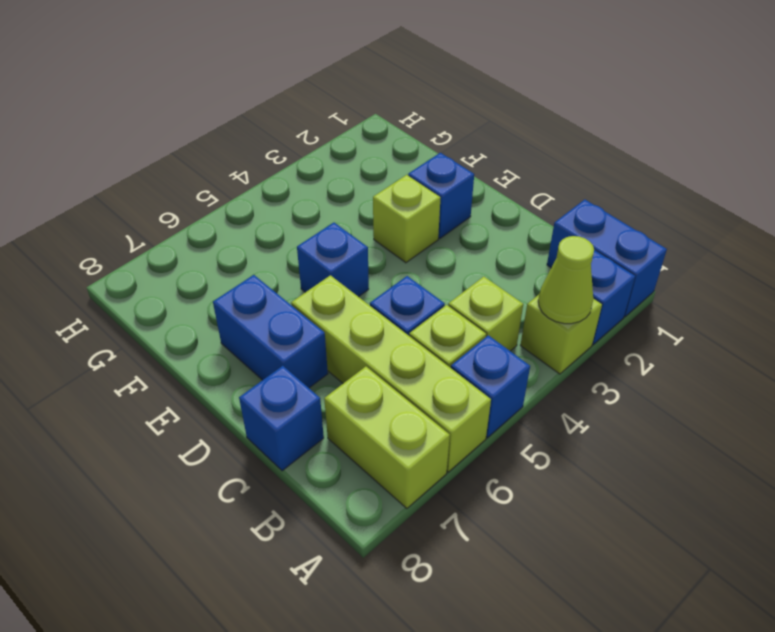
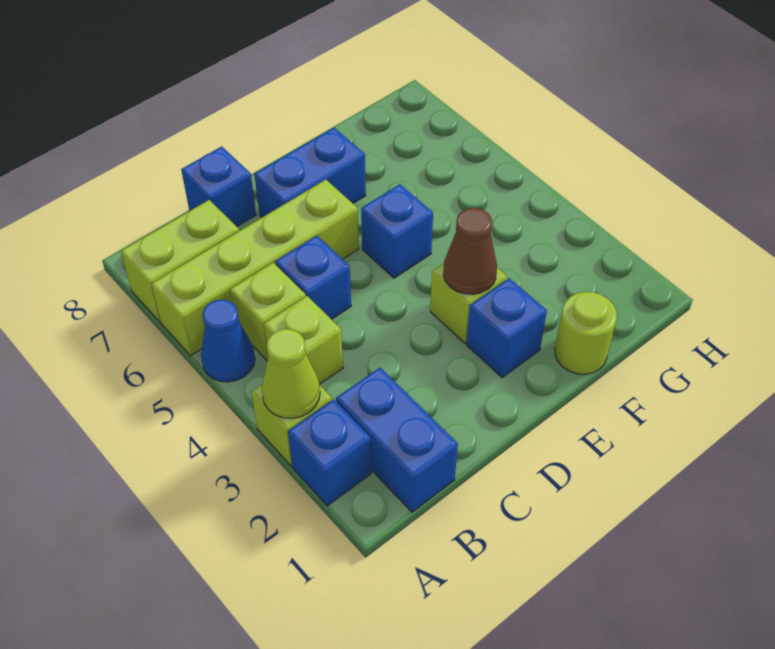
blue 1x2 brick [547,200,667,316] -> blue 1x2 brick turned to [336,368,458,512]
blue 1x1 brick [451,335,530,438] -> blue 1x1 cone [201,300,255,382]
none -> brown 1x1 cone [443,208,497,294]
none -> lime 1x1 round brick [555,292,617,374]

